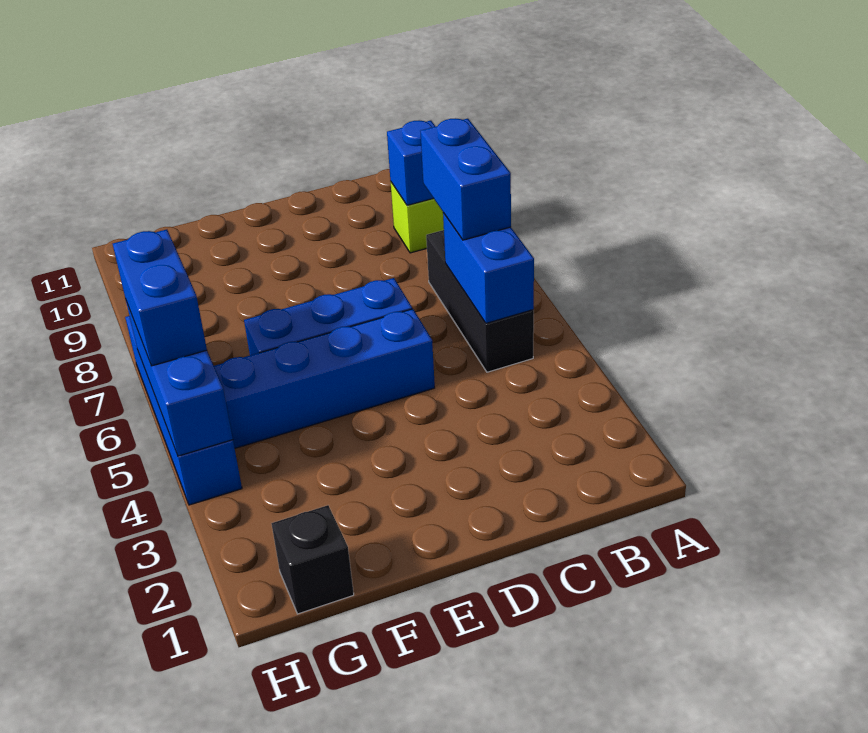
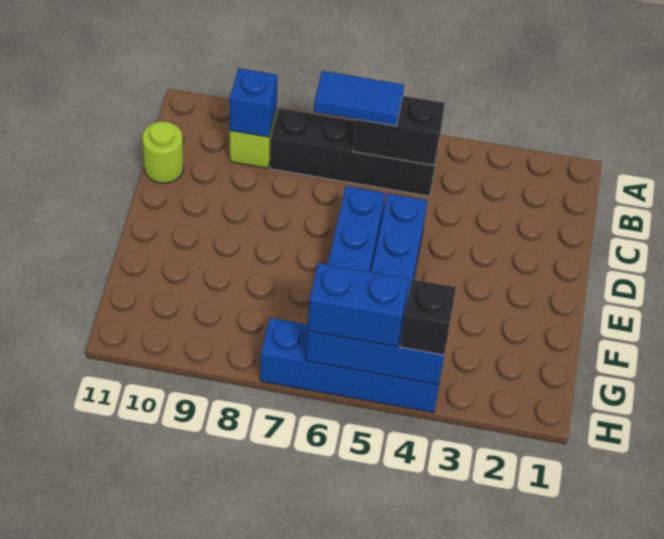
black 1x3 brick [426,230,534,372] -> black 1x4 brick [270,108,439,196]
blue 1x2 brick [443,213,534,323] -> black 1x2 brick [353,96,445,165]
blue 1x2 brick [420,118,511,240] -> blue 1x2 tile [314,71,404,126]
none -> lime 1x1 round brick [142,122,184,183]
black 1x1 brick [271,505,354,614] -> black 1x1 brick moved to [400,279,456,355]

